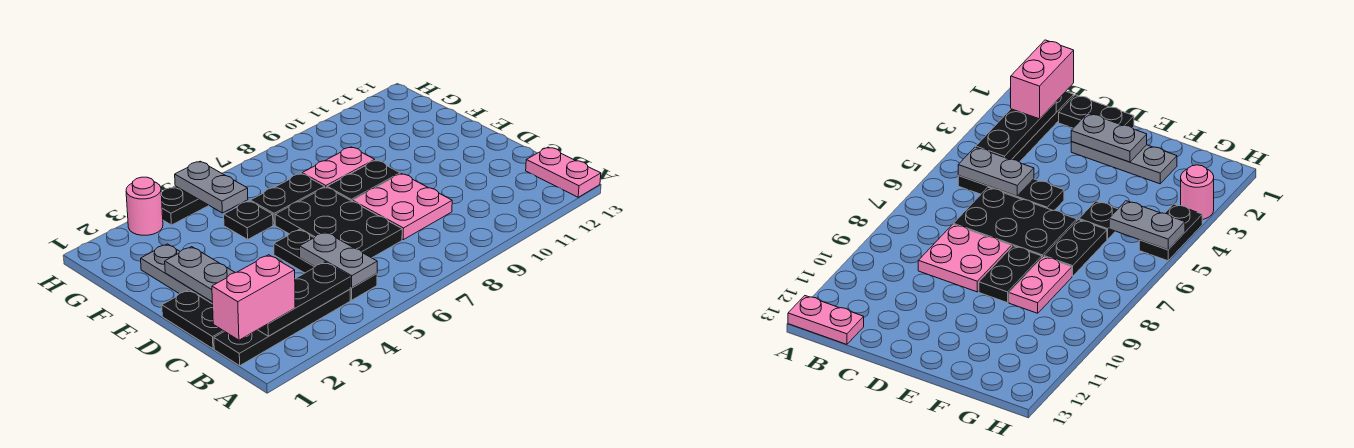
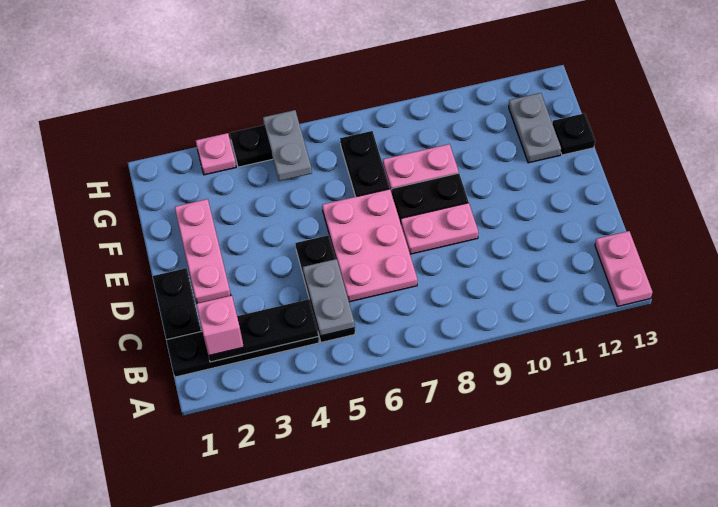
pink 1x2 brick [212,255,295,340] -> pink 1x1 brick [196,296,244,356]
black 2x3 plate [275,187,402,258] -> pink 2x3 plate [322,189,417,302]
pink 2x2 plate [353,174,452,240] -> pink 1x2 plate [401,203,478,254]
grey 1x3 plate [141,244,213,304] -> pink 1x3 plate [175,199,231,303]
grey 1x2 plate [165,247,235,302] -> grey 1x2 plate moved to [509,93,561,163]
black 1x1 plate [224,201,273,239] -> black 1x1 plate moved to [552,113,595,155]
black 1x2 plate [250,174,325,225] -> black 1x2 plate turned to [340,131,390,197]
pink 1x1 round brick [126,177,163,235] -> pink 1x1 plate [196,133,236,175]

